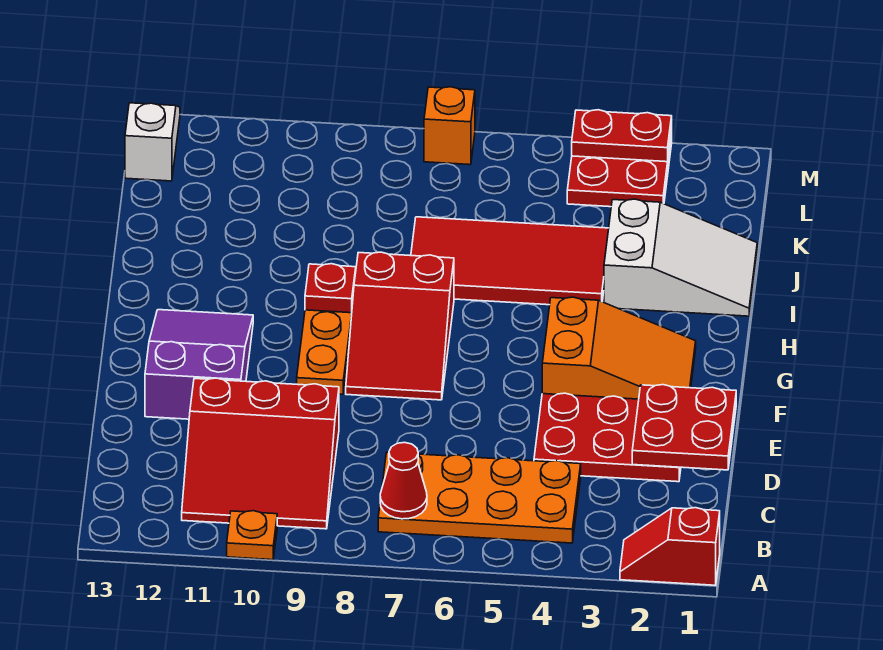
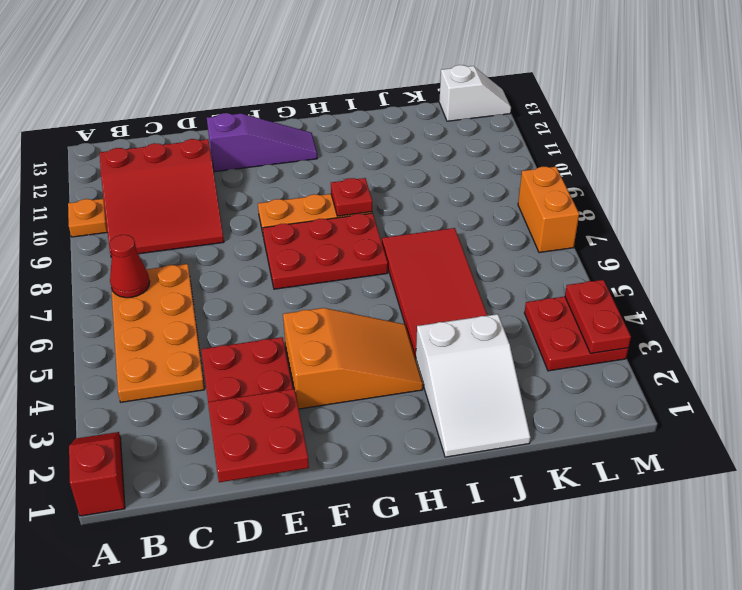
red 3x3 slope [182,378,339,529] -> red 3x3 slope turned to [100,139,224,257]
purple 2x3 slope [145,310,253,419] -> purple 1x3 slope [207,113,317,172]
orange 2x3 slope [542,297,696,399] -> orange 2x3 slope turned to [283,308,423,409]
red 2x3 slope [346,252,454,400] -> red 2x3 plate [263,213,388,289]
orange 1x1 brick [424,87,475,165] -> orange 1x2 brick [518,167,579,253]

